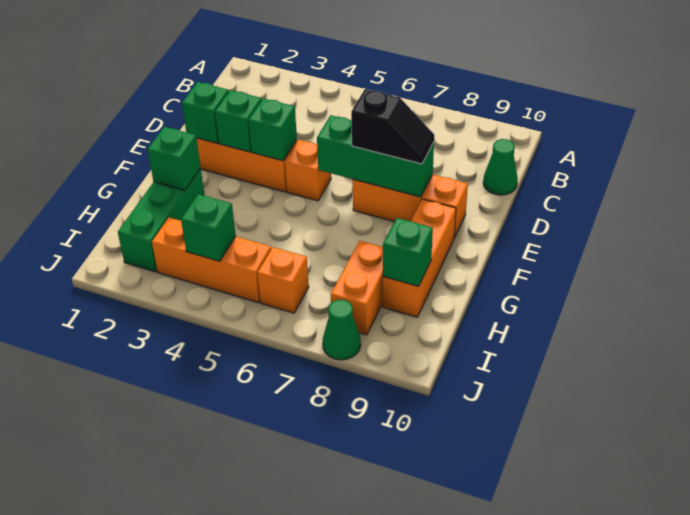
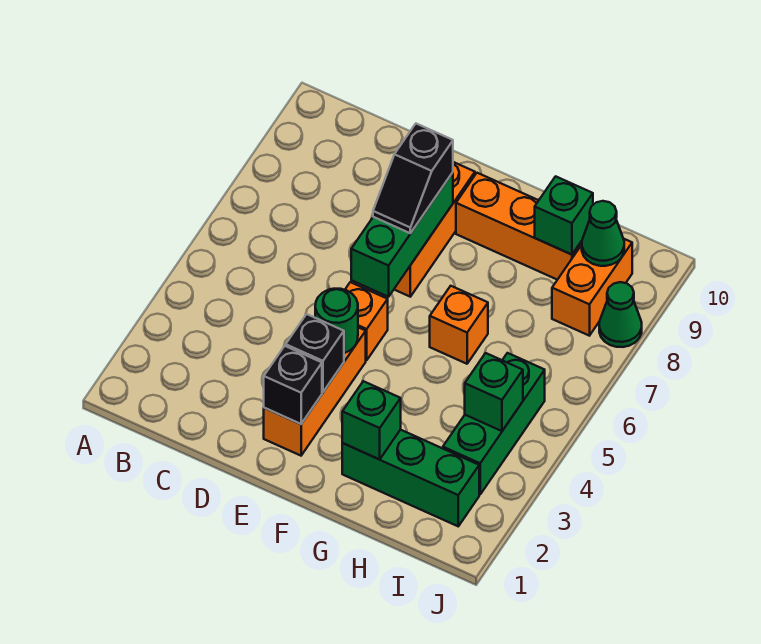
green 1x1 cone [483,139,518,195] -> green 1x1 cone moved to [582,201,624,266]
green 1x1 brick [182,82,229,143] -> black 1x1 brick [264,346,322,424]
green 1x1 brick [215,90,261,152] -> black 1x1 brick [286,314,344,392]
green 1x1 brick [248,98,297,161] -> green 1x1 round brick [315,289,358,353]
black 1x2 slope [351,89,434,164] -> black 1x2 slope turned to [373,124,453,233]
orange 1x2 brick [331,241,383,335] -> orange 1x2 brick turned to [552,239,632,336]
orange 1x3 brick [152,217,271,303] -> green 1x3 brick [443,353,545,495]
orange 1x1 brick [257,247,309,313] -> orange 1x1 brick moved to [430,286,488,364]

